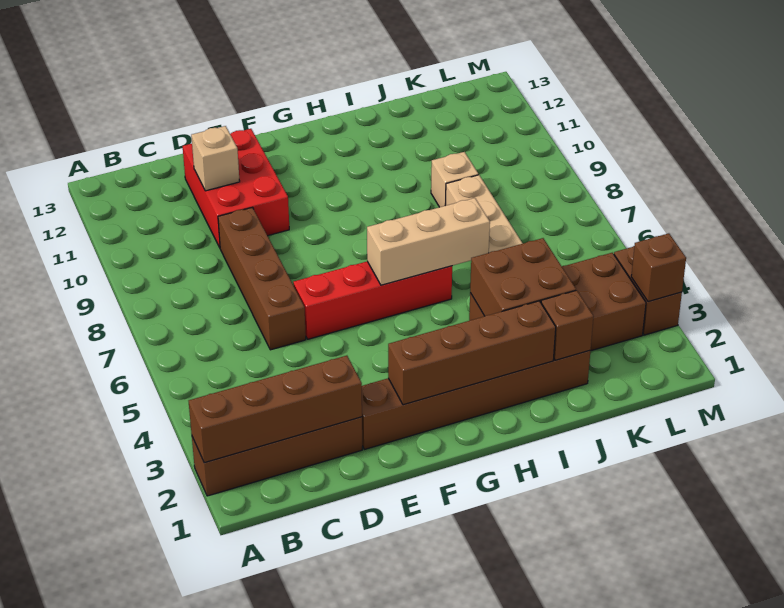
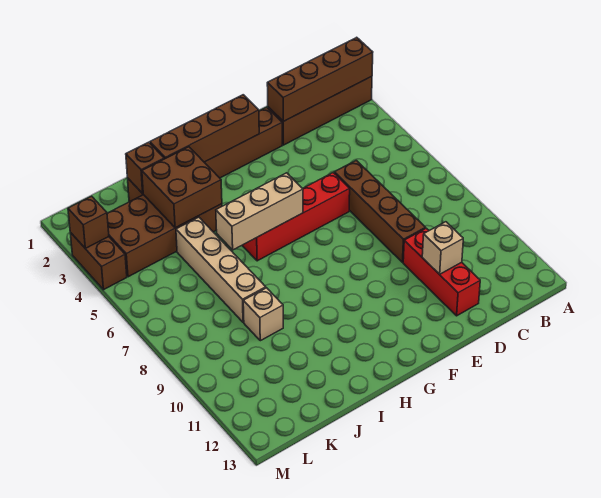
red 2x3 brick [183,129,289,247] -> red 1x3 brick [403,228,480,316]

